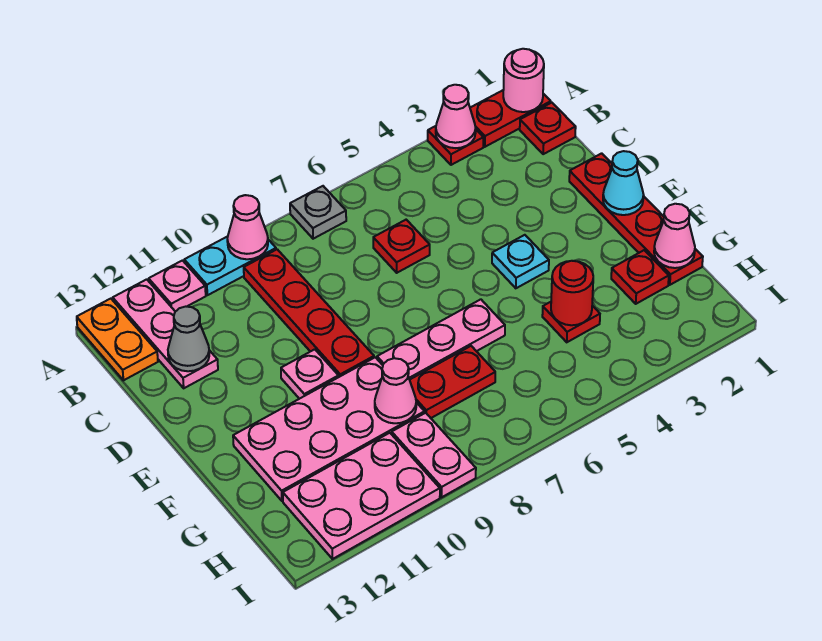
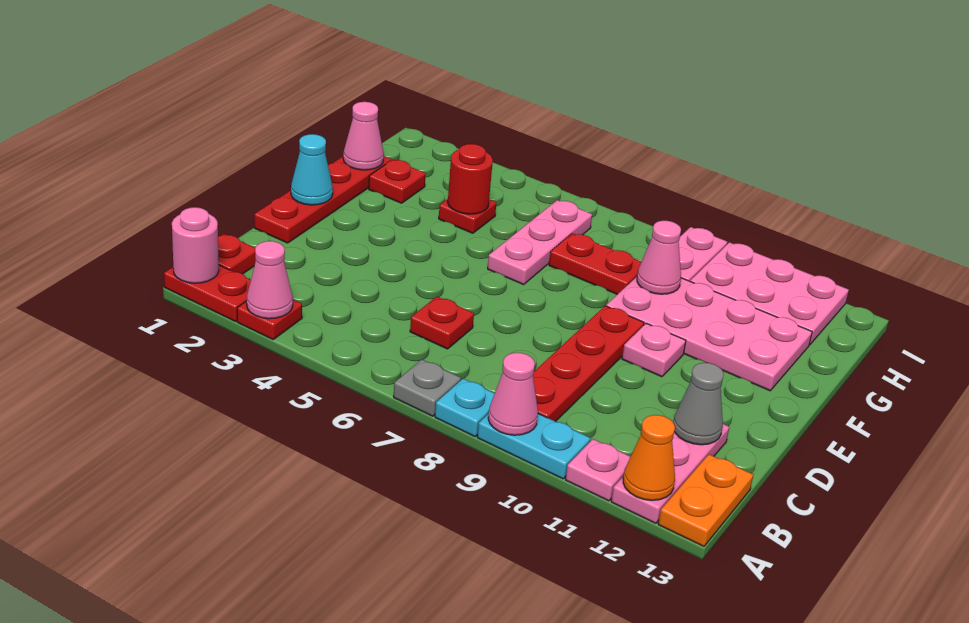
none -> orange 1x1 cone [623,415,675,500]
cyan 1x1 plate [492,235,549,288] -> cyan 1x1 plate moved to [435,379,495,436]
pink 1x3 plate [377,299,505,380] -> pink 1x3 plate turned to [488,200,592,285]

